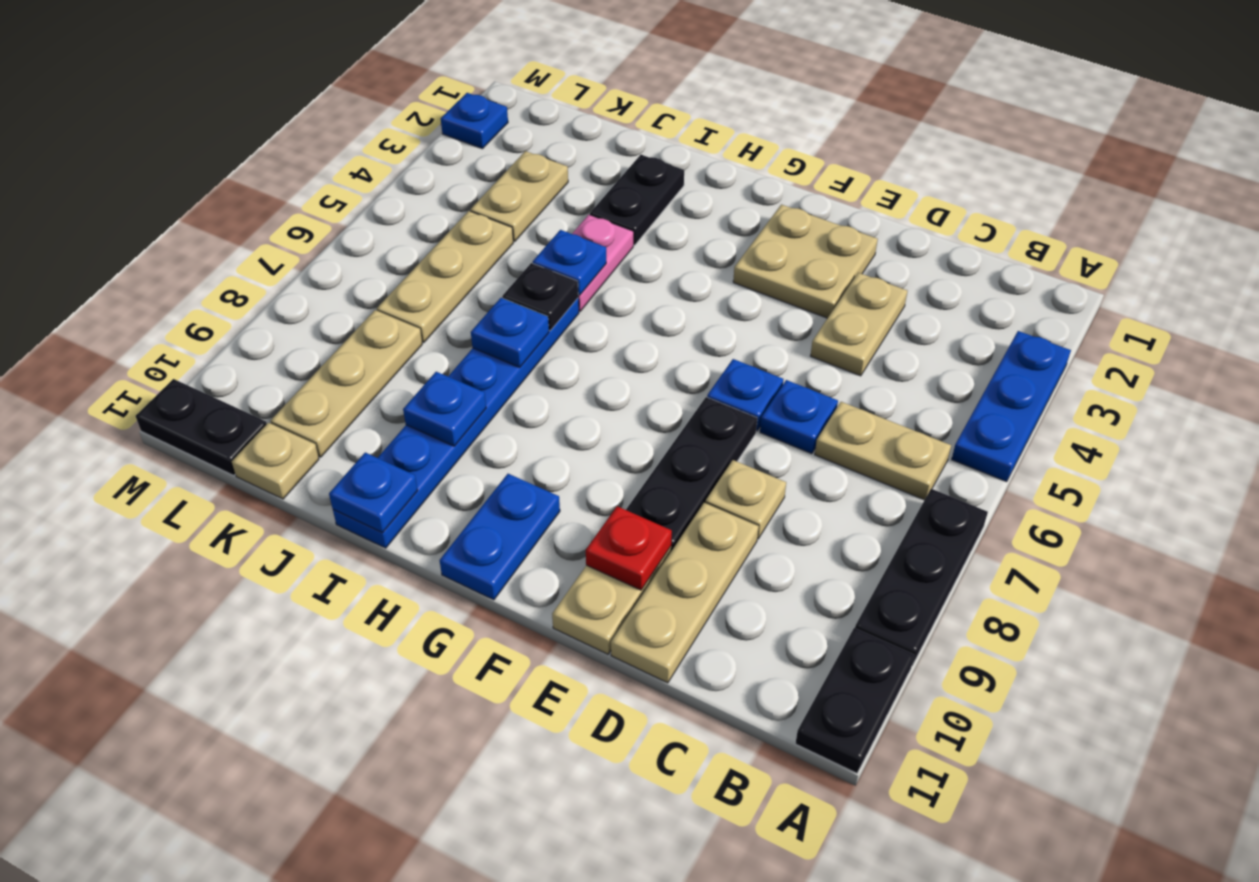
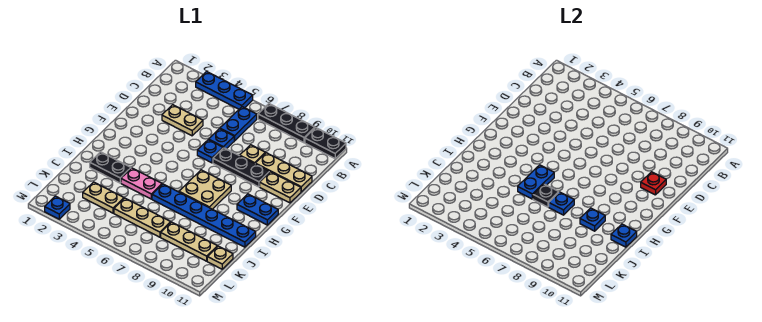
tan 1x2 plate [815,402,951,500] -> blue 1x2 plate [220,107,257,141]
tan 2x2 plate [733,205,878,318] -> tan 2x2 plate moved to [179,170,231,209]
blue 1x1 plate [533,230,606,295] -> blue 1x2 plate [518,165,554,199]
black 1x2 plate [136,379,267,475] -> none

